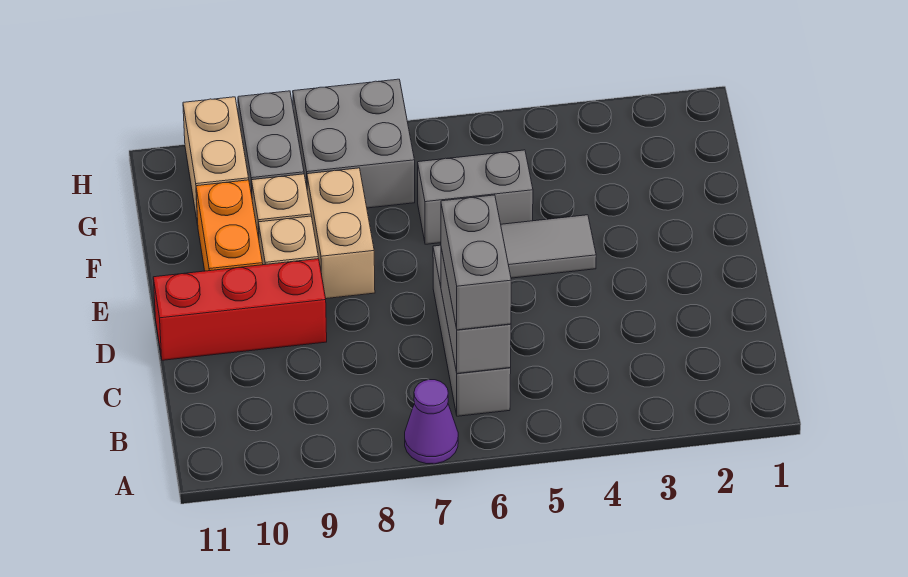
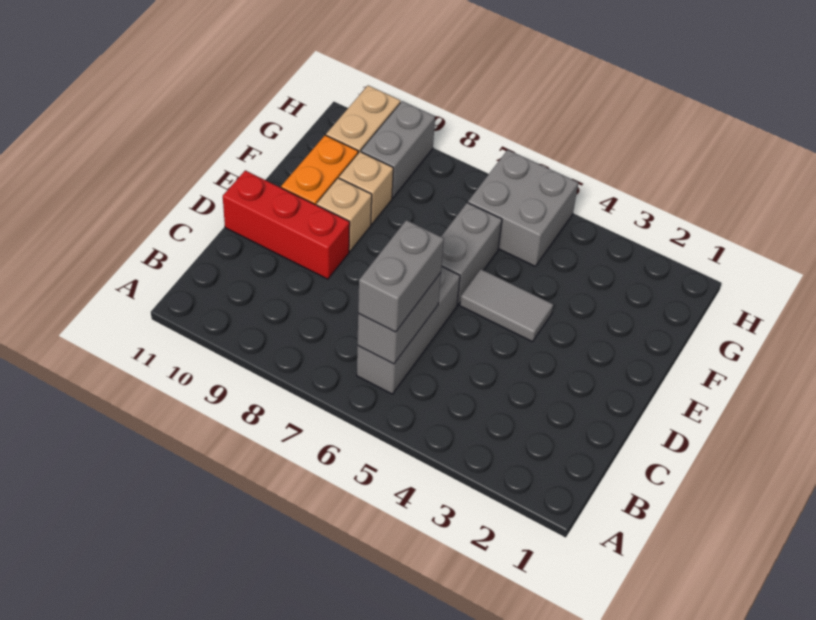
purple 1x1 cone [405,380,458,464] -> none
tan 1x2 brick [307,168,375,299] -> none
grey 1x2 brick [418,150,533,244] -> grey 1x2 brick turned to [441,202,502,305]
grey 2x2 brick [293,79,415,208] -> grey 2x2 brick moved to [468,150,578,266]

